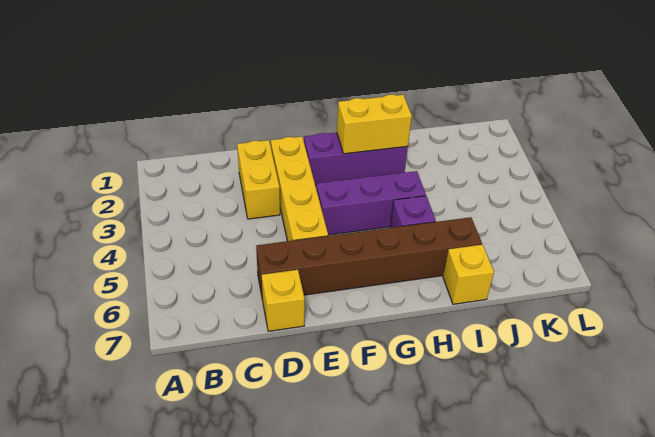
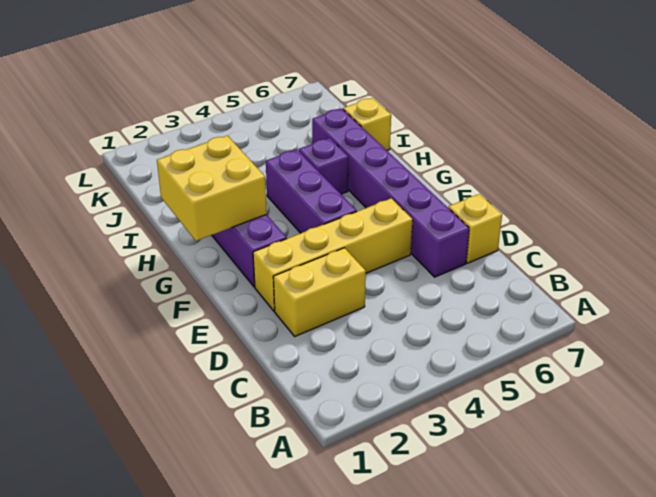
brown 1x6 brick [256,217,482,300] -> purple 1x6 brick [312,109,469,277]
yellow 1x2 brick [337,95,412,154] -> yellow 2x2 brick [157,136,267,241]

